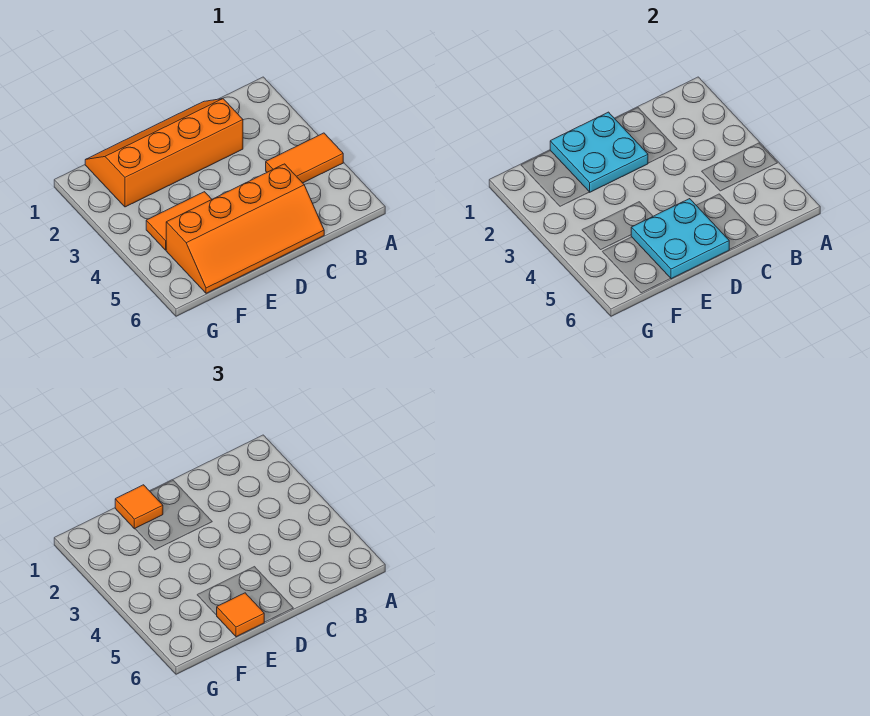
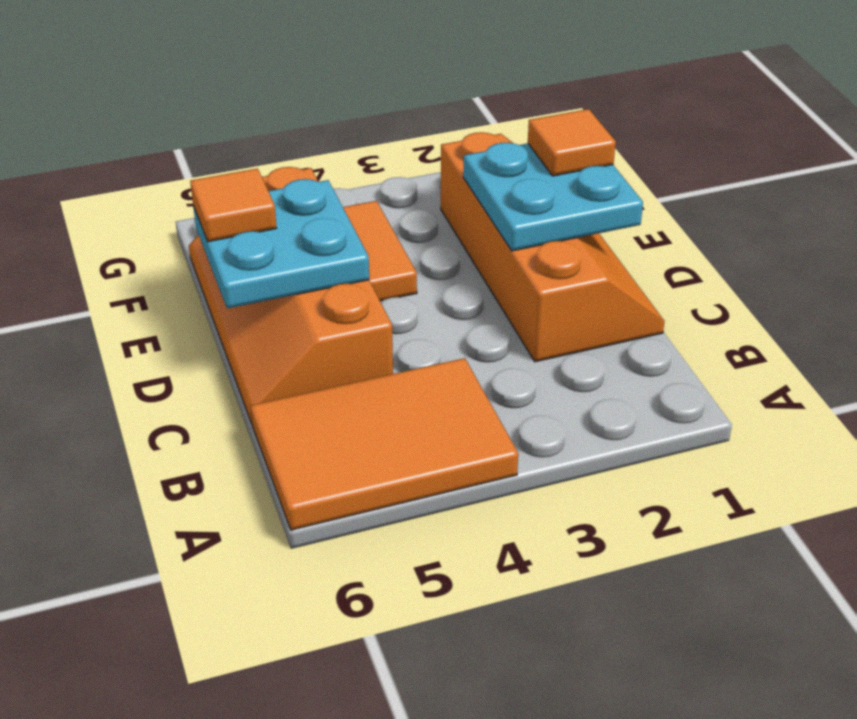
orange 1x2 tile [266,133,343,183] -> orange 2x3 tile [251,358,518,530]

